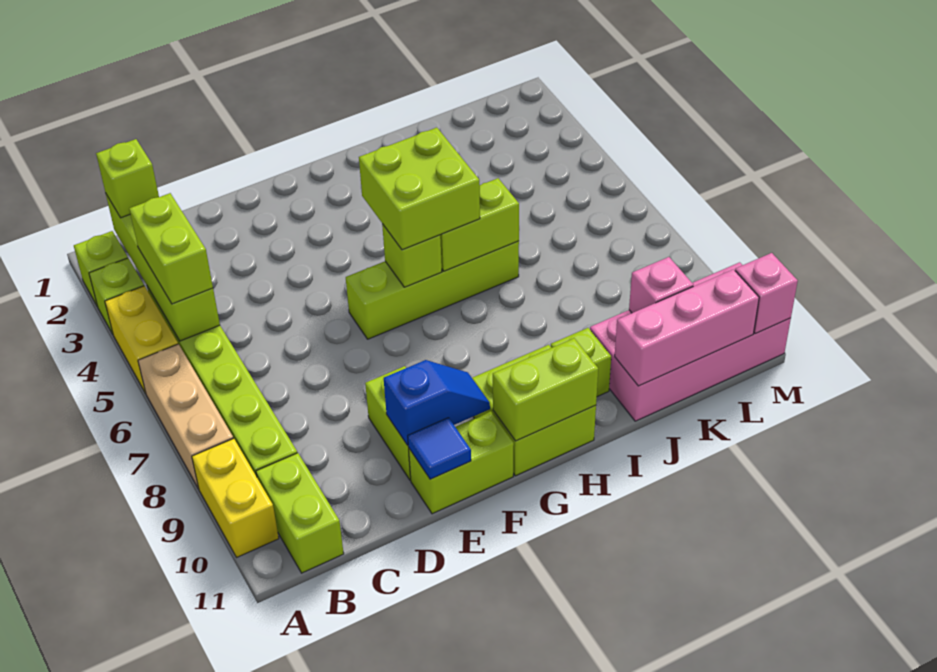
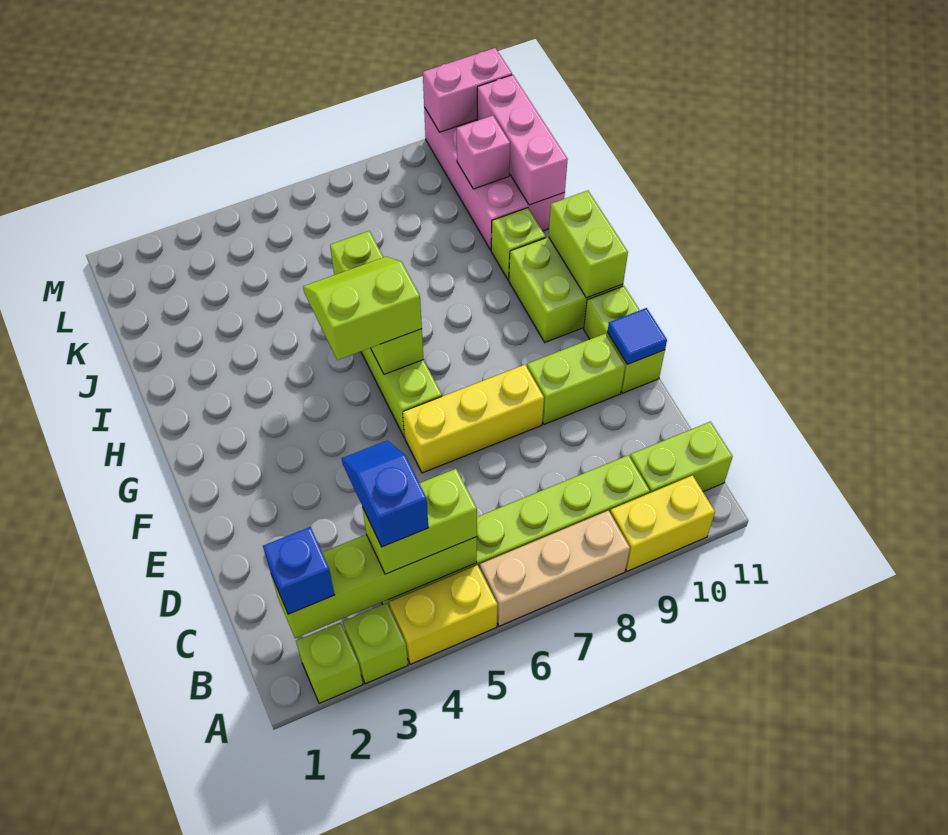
lime 1x1 brick [96,139,159,218] -> blue 1x1 brick [263,527,335,614]
none -> yellow 1x3 brick [403,365,544,473]
blue 1x2 slope [384,360,490,445] -> blue 1x2 slope moved to [342,440,428,547]
lime 2x2 brick [359,128,480,250] -> lime 2x2 slope [303,257,422,360]
pink 1x1 brick [735,253,798,334] -> pink 1x2 brick [423,48,512,132]

